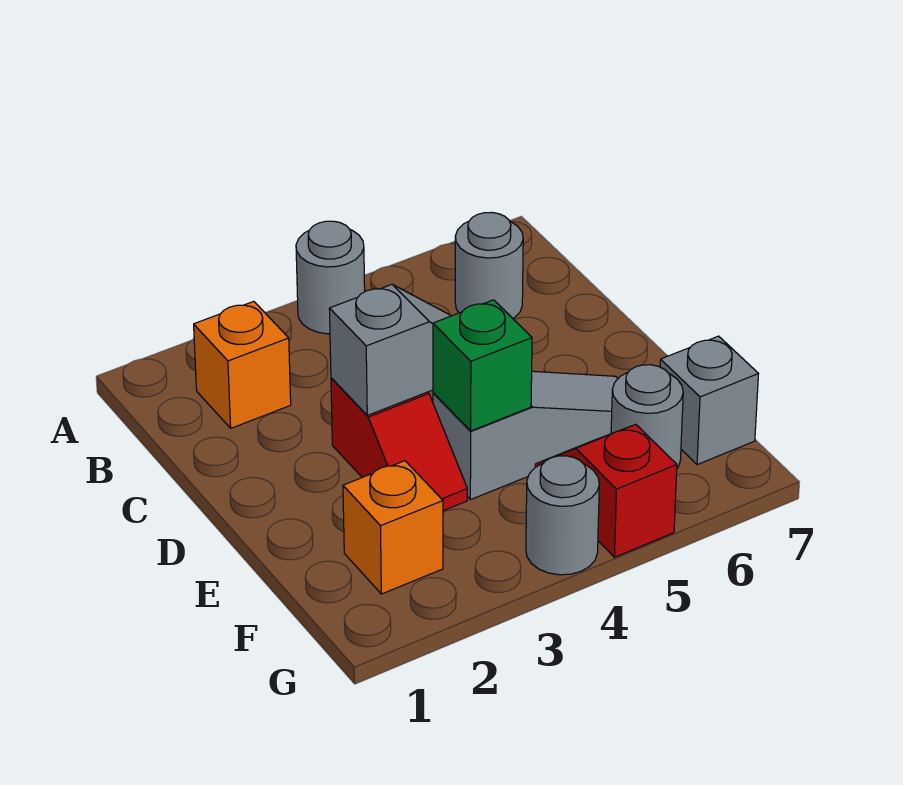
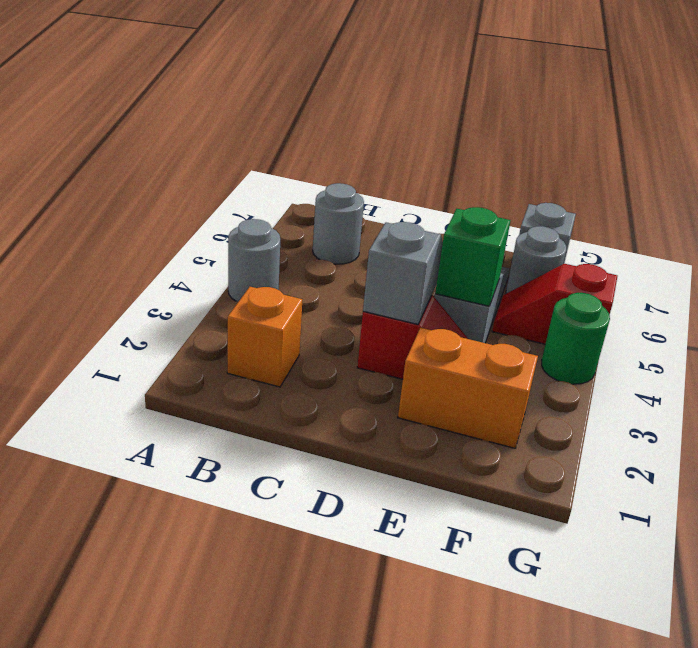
orange 1x1 brick [343,461,443,594] -> orange 1x2 brick [398,328,538,448]
grey 1x1 round brick [526,456,599,575] -> green 1x1 round brick [542,293,610,384]

